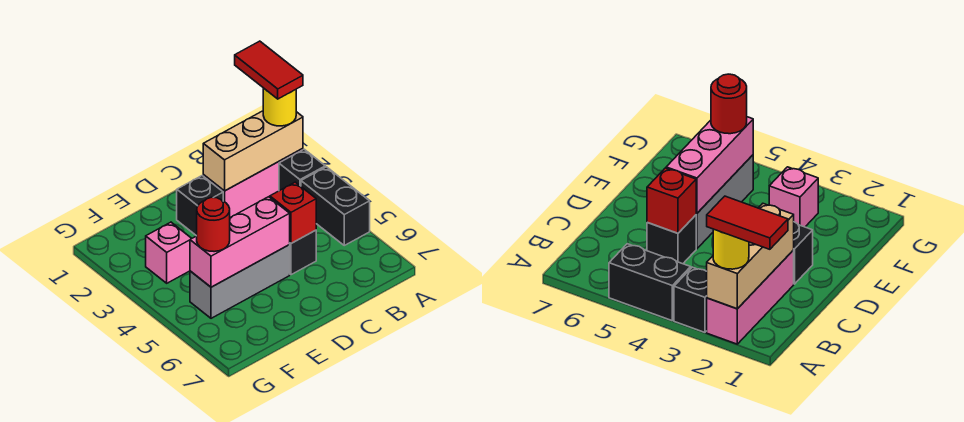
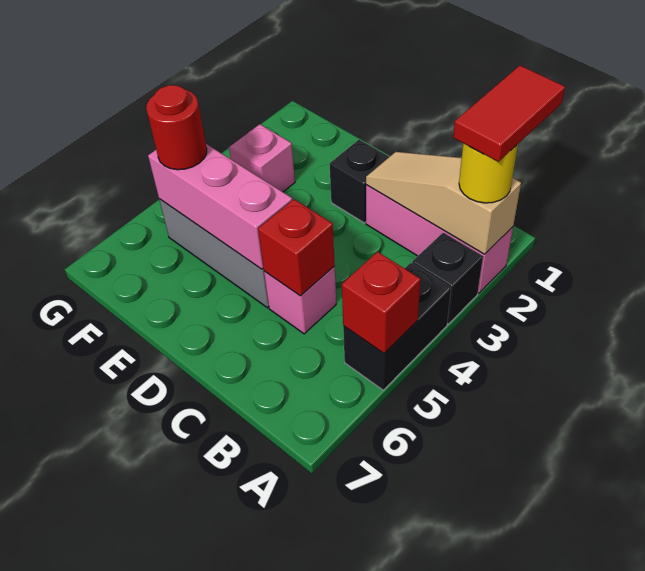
tan 1x3 brick [203,111,303,191] -> tan 1x3 slope [366,152,521,254]
none -> red 1x1 brick [342,252,421,353]
black 1x1 brick [289,230,316,275] -> pink 1x1 brick [264,267,336,334]

